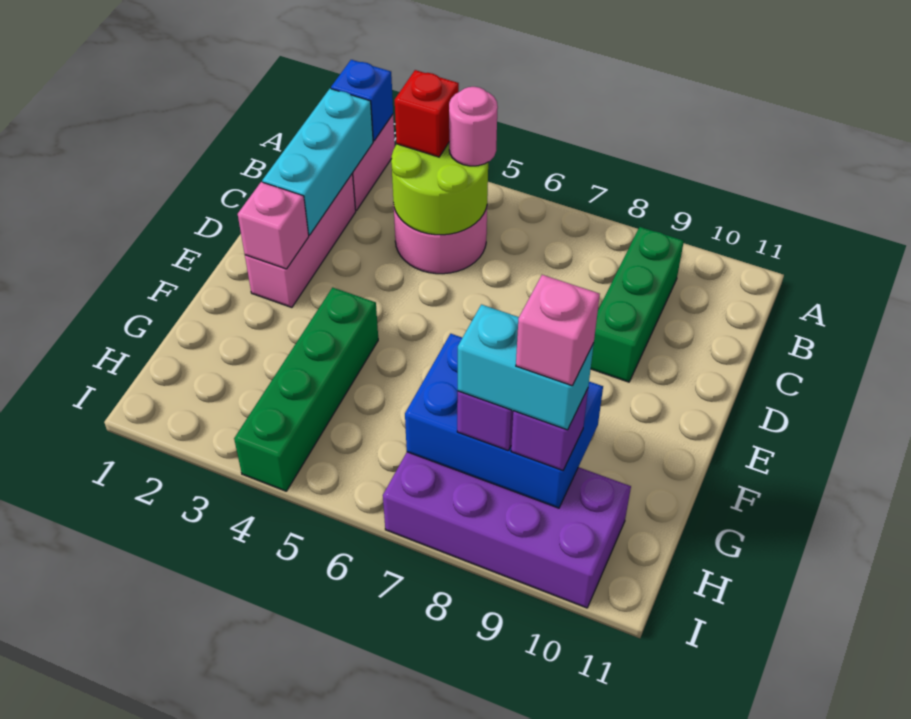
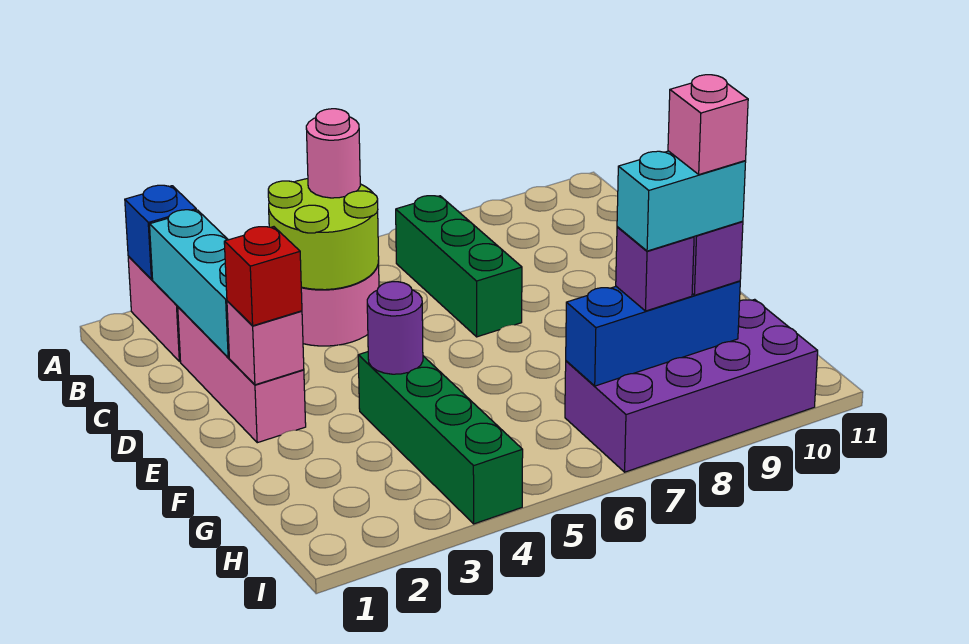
red 1x1 brick [395,70,459,157] -> red 1x1 brick moved to [224,227,302,326]
green 1x3 brick [591,227,684,382] -> green 1x3 brick moved to [396,196,522,337]
none -> purple 1x1 round brick [367,282,423,374]
blue 2x3 brick [405,334,603,508] -> blue 1x3 brick [566,281,740,386]

